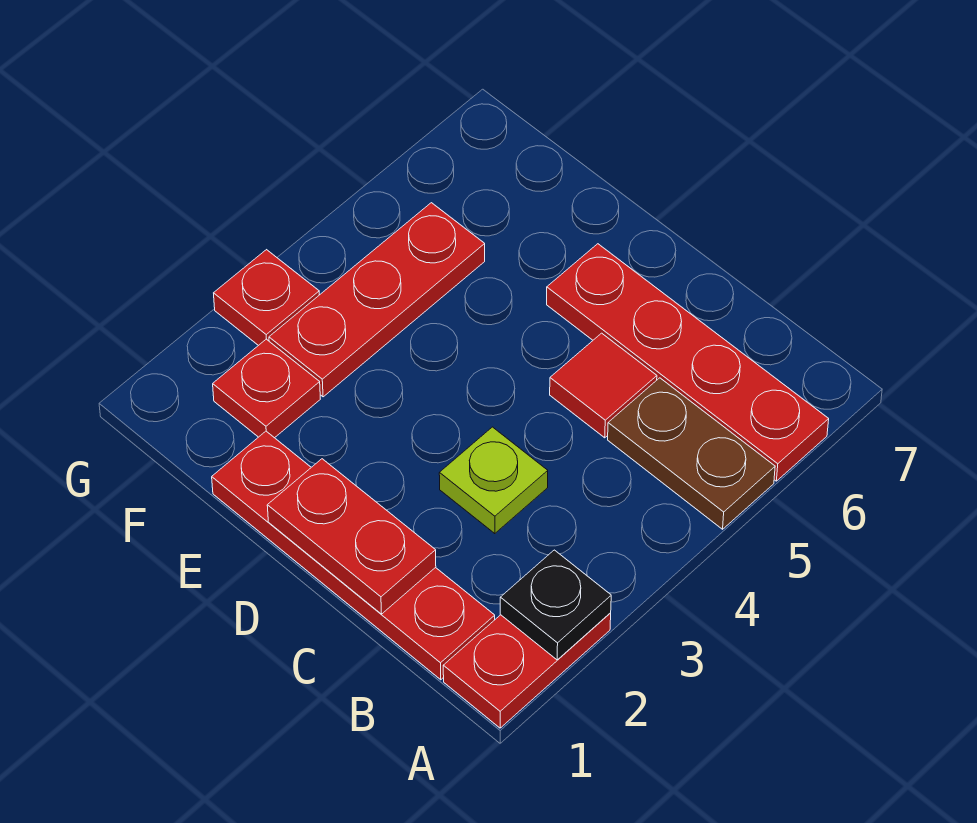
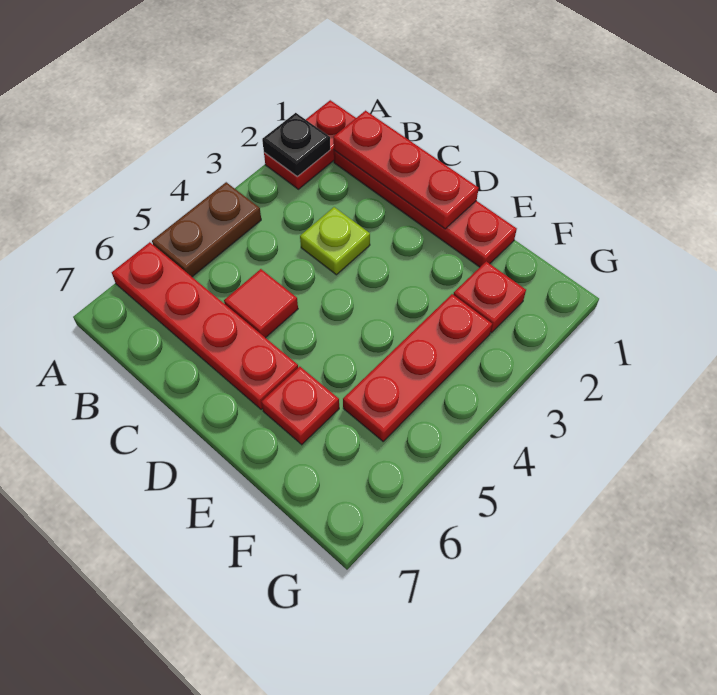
brown 1x2 plate [608,378,775,529] -> brown 1x2 plate turned to [152,182,261,277]
red 1x2 plate [267,459,436,614] -> red 1x3 plate [333,111,479,229]
red 1x1 plate [214,250,319,346] -> red 1x1 plate moved to [261,366,339,445]

